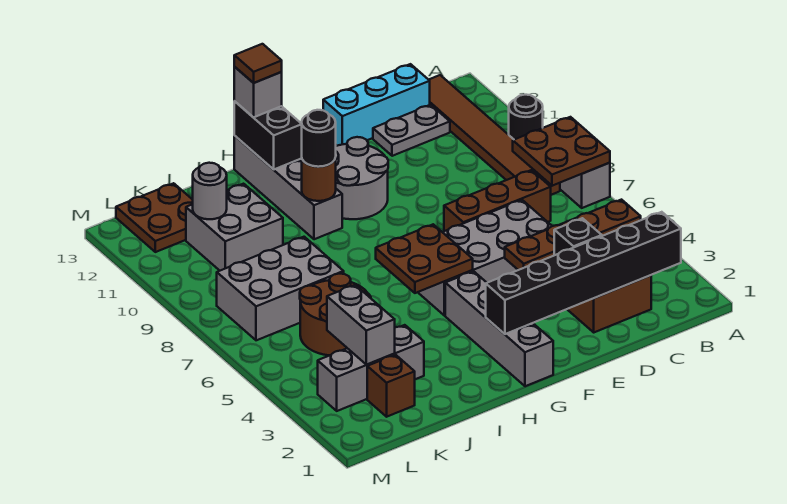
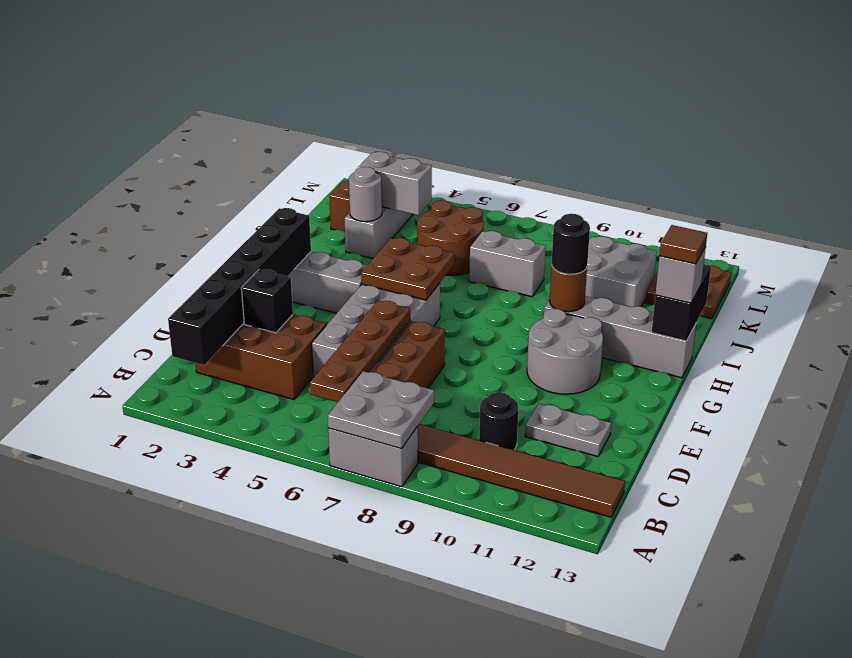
brown 2x2 plate [513,117,610,186] -> grey 2x2 plate [328,371,434,449]
black 1x1 round brick [509,95,543,140] -> black 1x1 round brick moved to [479,392,518,450]
brown 1x4 plate [505,200,641,270] -> brown 1x4 plate moved to [310,301,410,402]
grey 1x2 plate [373,105,450,156] -> grey 1x2 plate turned to [525,404,611,457]
cyan 1x3 brick [323,64,430,146] -> none
black 1x2 brick [234,101,302,169] -> black 1x2 brick turned to [652,264,711,341]
grey 2x3 brick [217,237,344,340] -> grey 1x2 brick [469,231,546,297]
grey 1x1 round brick [193,163,227,219] -> grey 1x1 round brick moved to [349,167,382,222]

